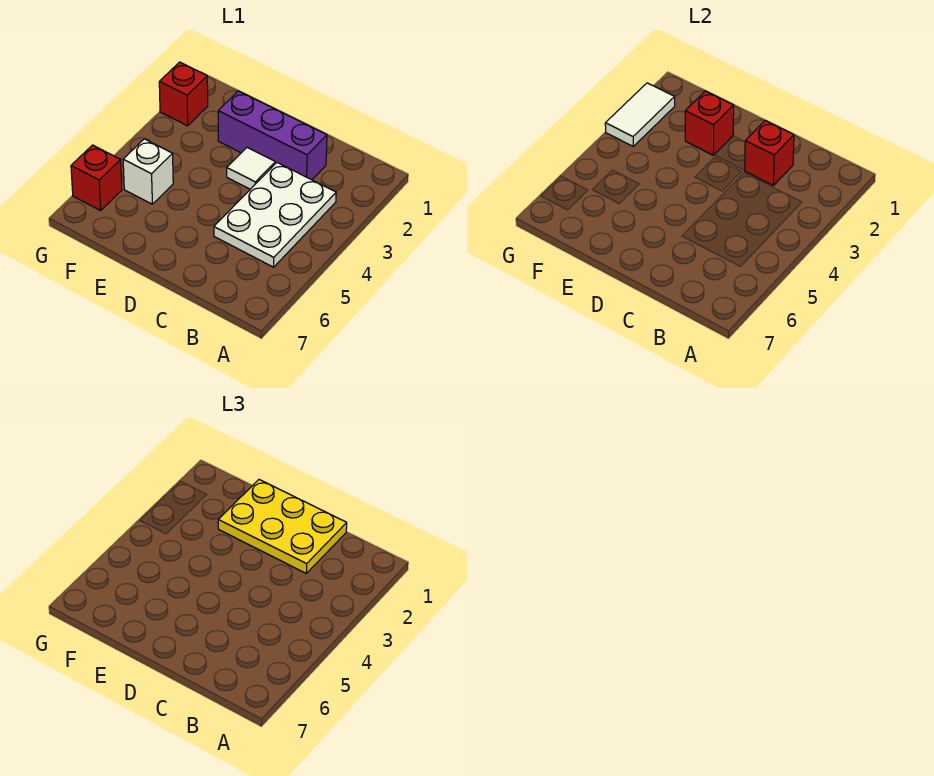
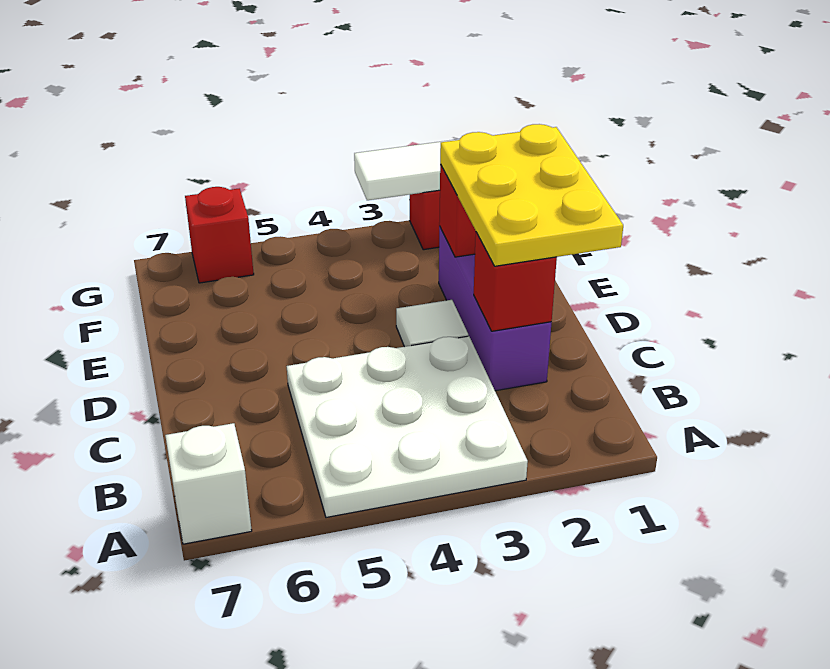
white 2x3 plate [214,163,336,267] -> white 3x3 plate [287,336,528,518]
white 1x1 brick [123,139,173,204] -> white 1x1 brick moved to [165,423,252,544]

